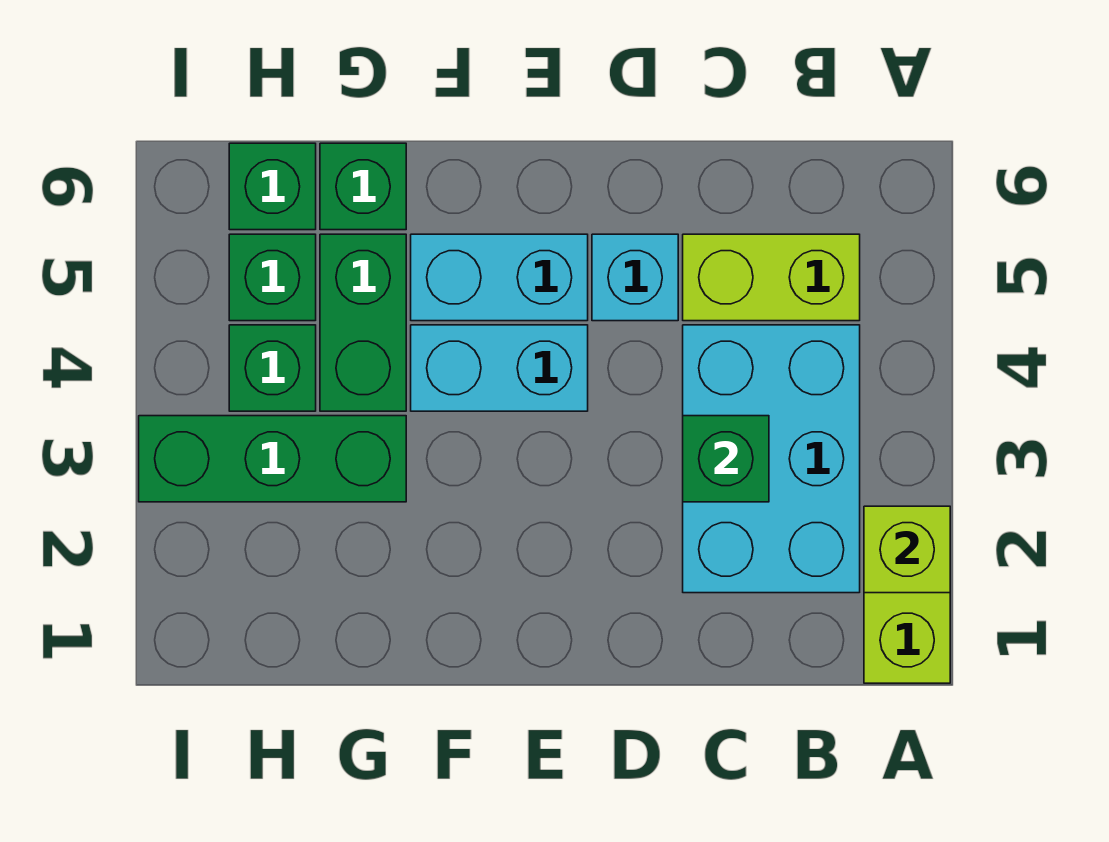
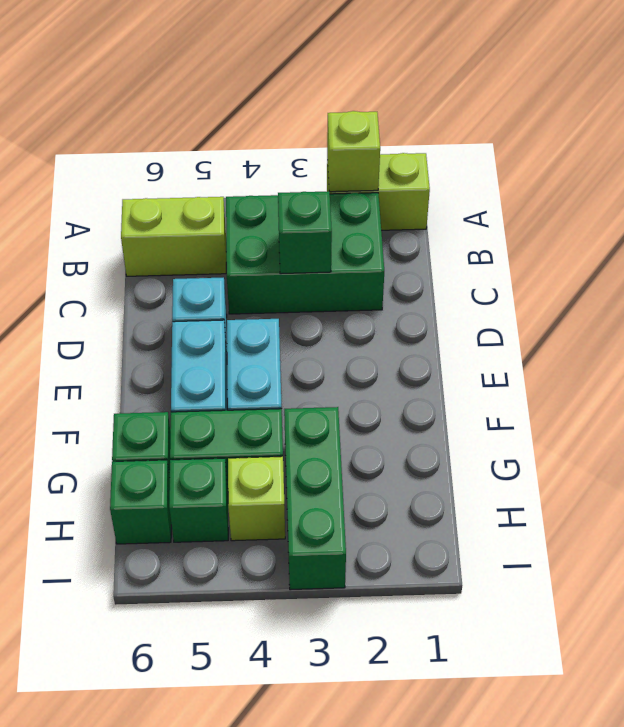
cyan 2x3 brick [683,325,860,593] -> green 2x3 brick [226,193,384,314]
lime 1x2 brick [683,234,860,321] -> lime 1x2 brick turned to [121,197,226,276]
green 1x1 brick [229,325,316,411] -> lime 1x1 brick [228,457,285,541]

